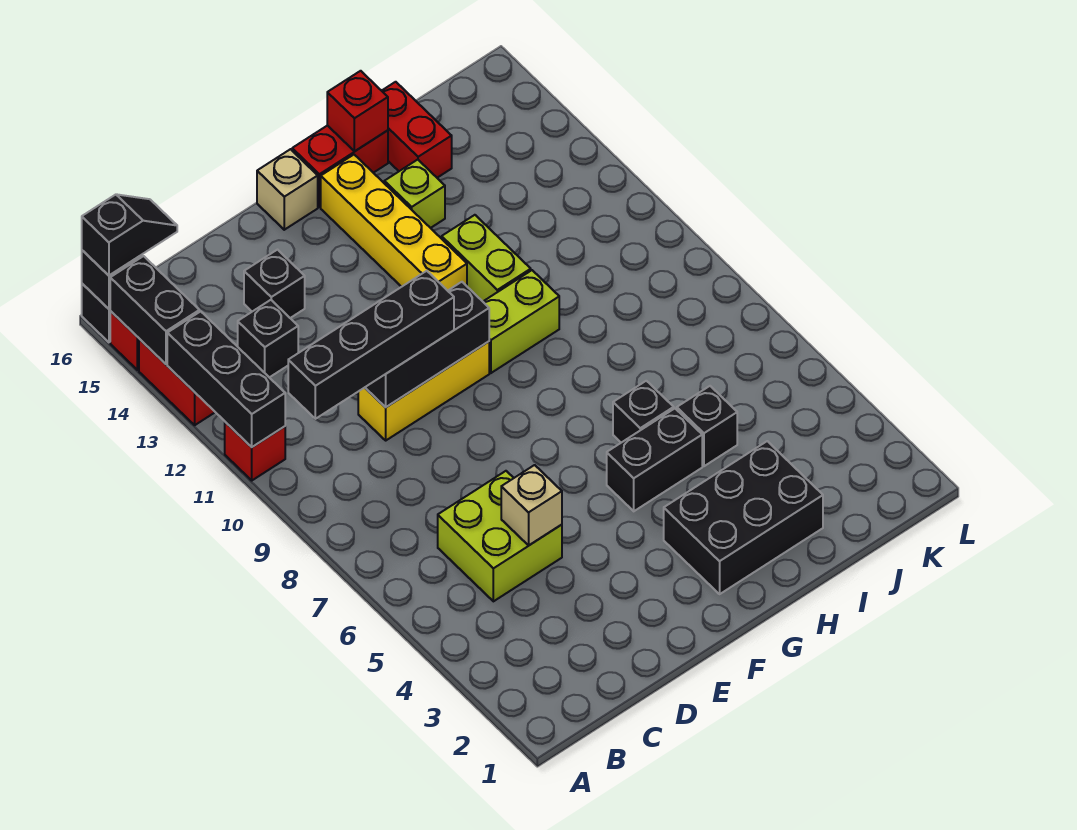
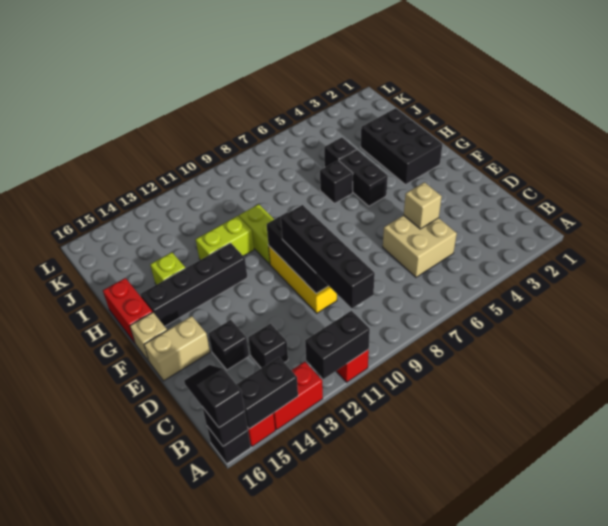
black 1x3 brick [167,311,285,447] -> black 1x2 brick [305,311,370,379]
lime 2x2 brick [438,471,562,601] -> tan 2x2 brick [383,215,457,277]
none -> tan 1x2 brick [144,316,210,381]
yellow 1x4 brick [321,155,467,291] -> black 1x4 brick [140,243,247,326]
red 1x1 brick [327,71,388,151] -> none
red 1x2 brick [382,82,452,178] -> none

